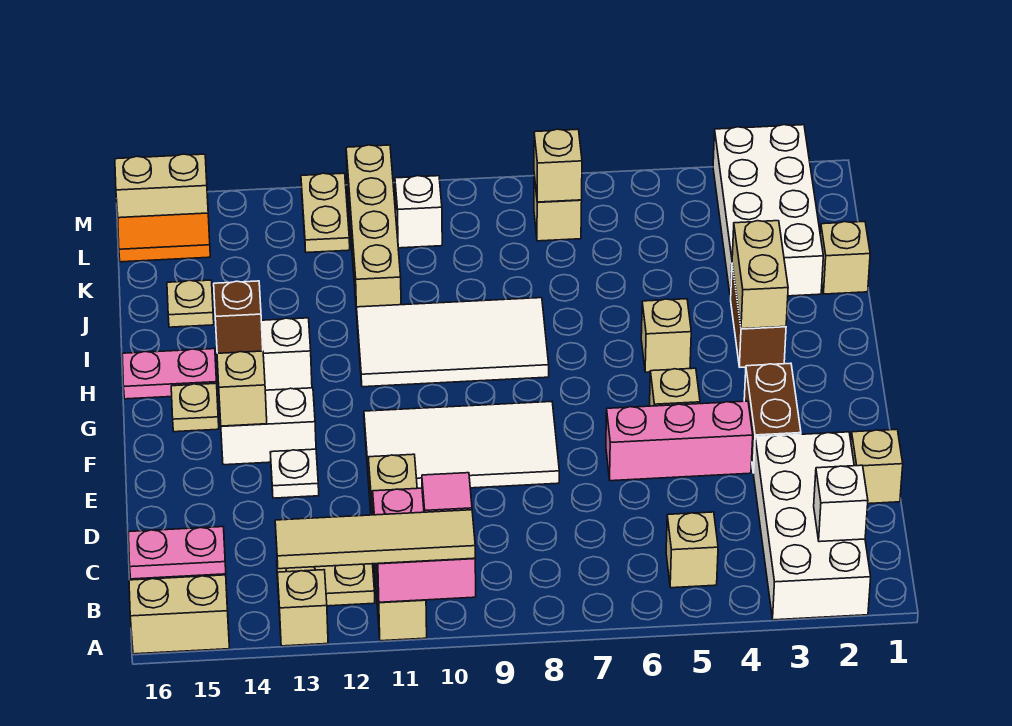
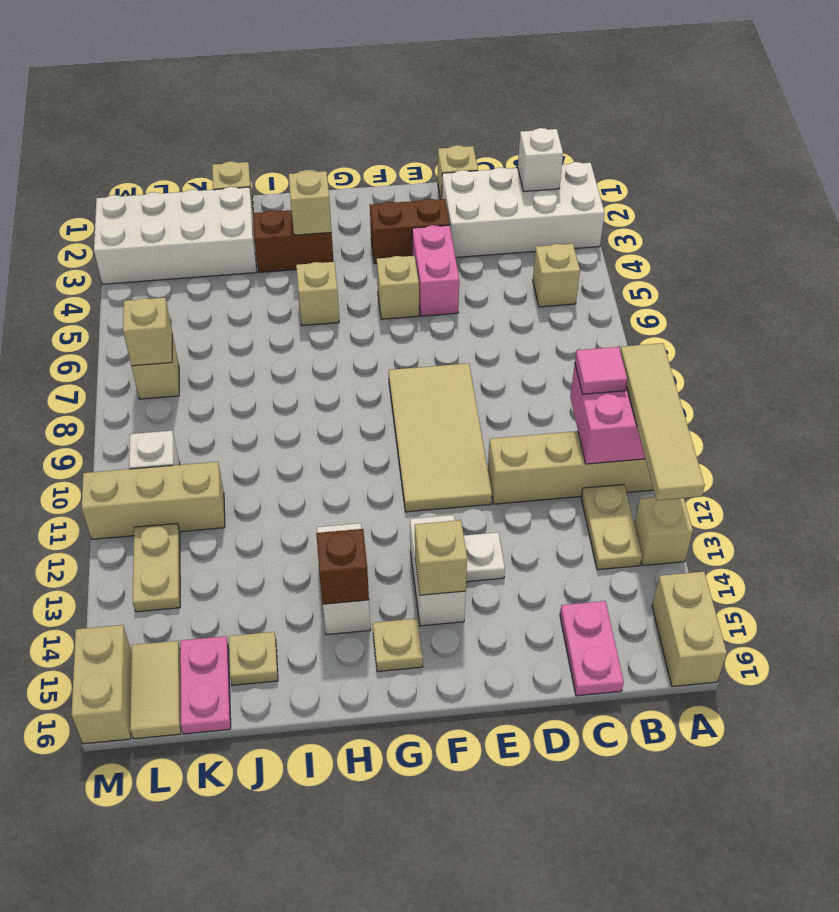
pink 1x3 brick [606,401,753,481] -> pink 1x2 brick [412,225,459,316]
white 2x4 tile [364,402,559,488] -> tan 2x4 tile [389,363,492,512]
tan 1x2 brick [732,221,788,329] -> tan 1x1 brick [289,171,332,235]
white 2x4 tile [357,298,549,387] -> none
pink 1x2 plate [122,349,217,399] -> pink 1x2 plate moved to [180,636,231,734]
tan 1x4 brick [346,145,401,314] -> tan 1x3 brick [81,462,225,539]
tan 1x2 plate [301,173,350,253] -> tan 1x2 plate turned to [133,523,180,612]
orange 1x2 tile [118,213,210,262] -> tan 1x2 tile [130,641,181,739]

